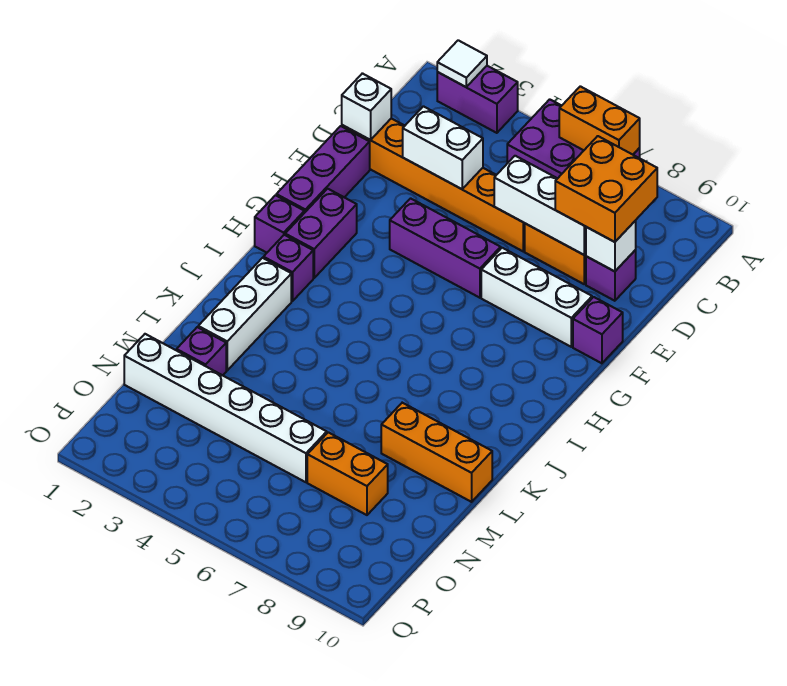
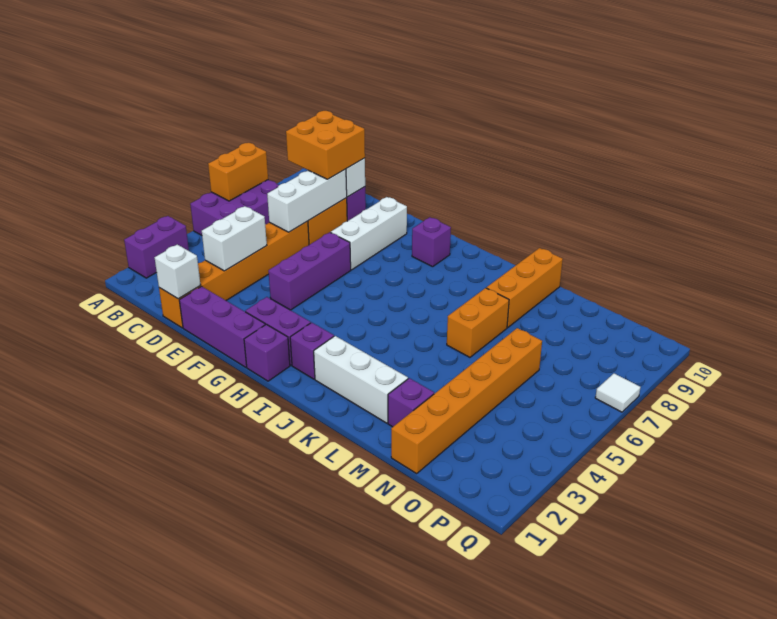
white 1x1 tile [437,40,487,87] -> white 1x1 tile moved to [595,373,641,412]
purple 1x1 brick [573,297,623,363] -> purple 1x1 brick moved to [412,217,451,267]
white 1x6 brick [124,334,327,482] -> orange 1x6 brick [391,328,542,474]
orange 1x2 brick [307,432,388,515] -> orange 1x2 brick moved to [447,288,509,357]

